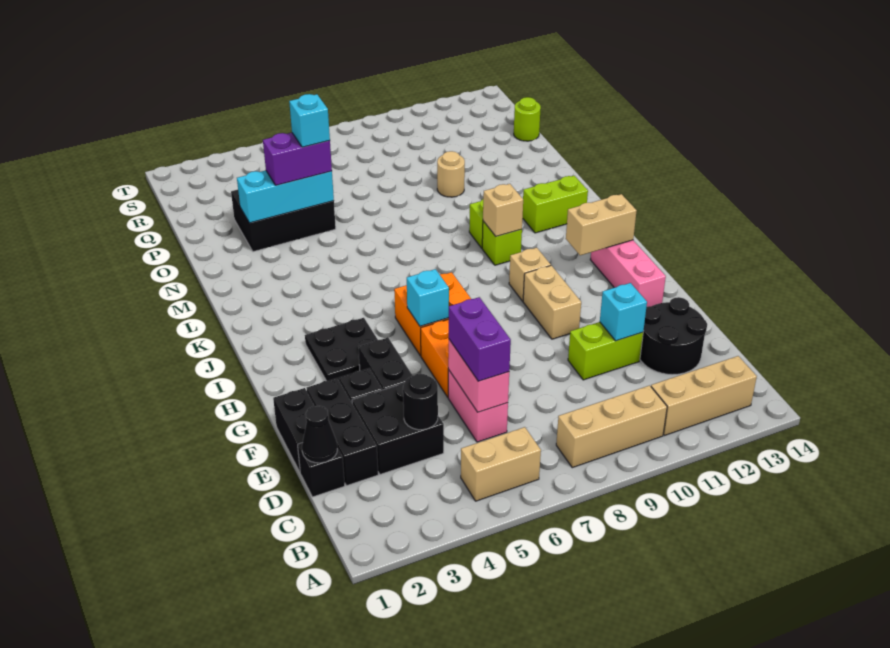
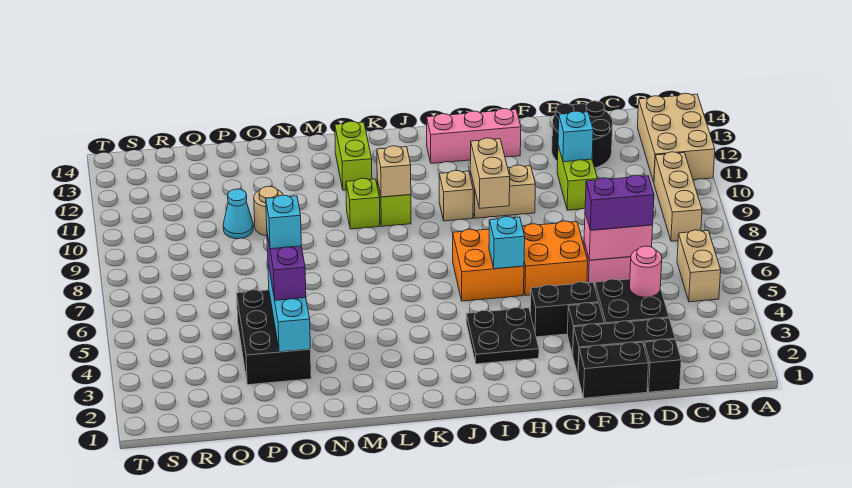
tan 1x3 brick [651,356,757,436] -> tan 2x3 brick [637,93,715,182]
black 1x1 cone [302,406,337,463] -> none
black 1x1 round brick [403,374,438,430] -> pink 1x1 round brick [630,246,662,297]
tan 1x2 brick [566,194,637,255] -> tan 1x2 brick moved to [470,138,510,208]
none -> cyan 1x1 cone [223,189,253,239]
lime 1x1 round brick [514,97,541,141] -> none

